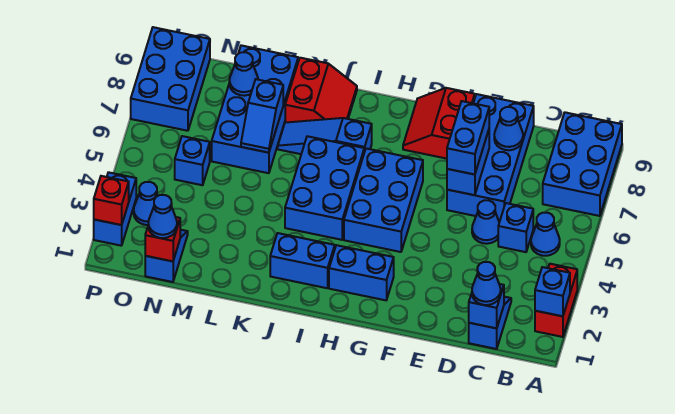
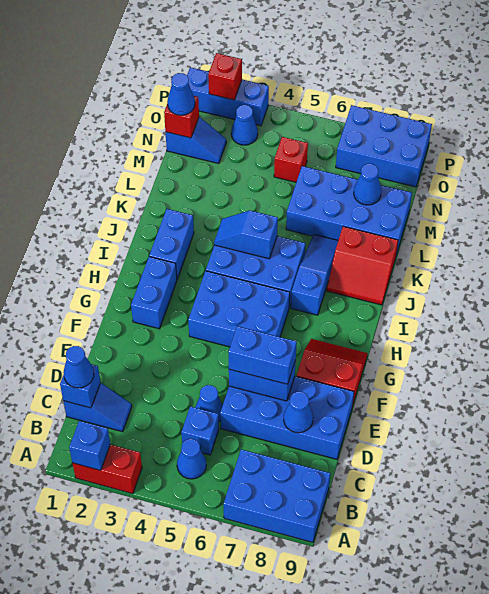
blue 1x2 slope [241,79,283,153] -> blue 1x2 slope moved to [214,211,278,259]
blue 1x1 brick [175,136,210,185] -> red 1x1 brick [274,137,308,182]
blue 1x2 brick [94,172,136,246] -> blue 1x3 brick [187,67,269,126]

